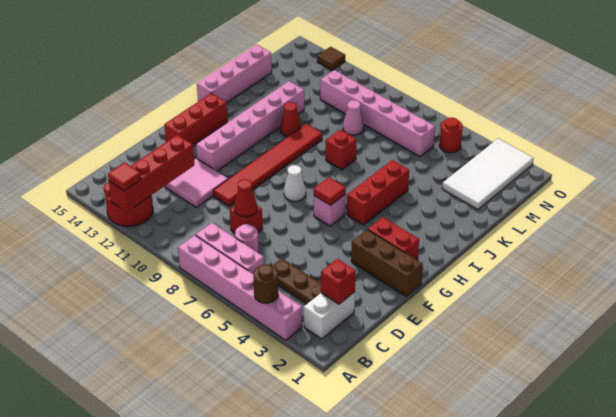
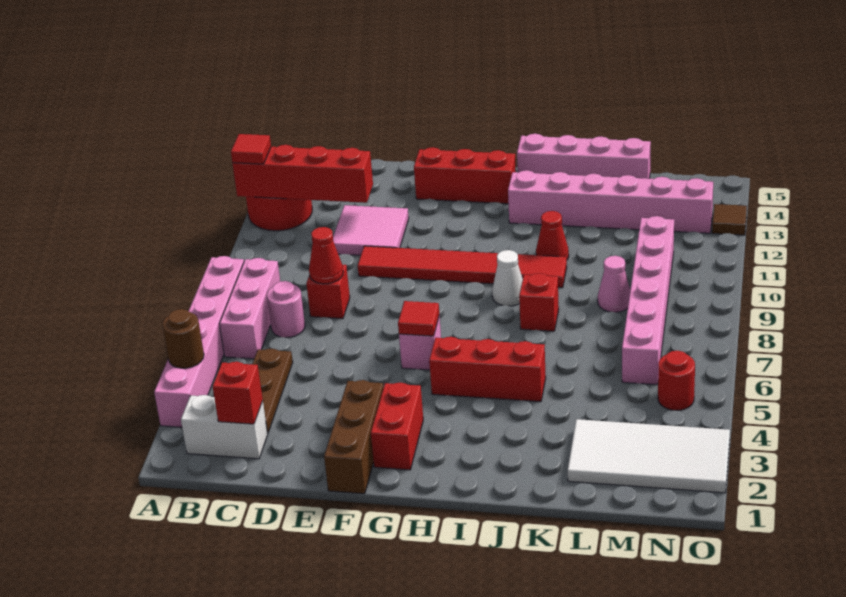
pink 1x6 brick [196,81,304,171] -> pink 1x6 brick moved to [508,170,713,233]
white 1x1 cone [284,165,306,201] -> white 1x1 cone moved to [492,250,523,306]

